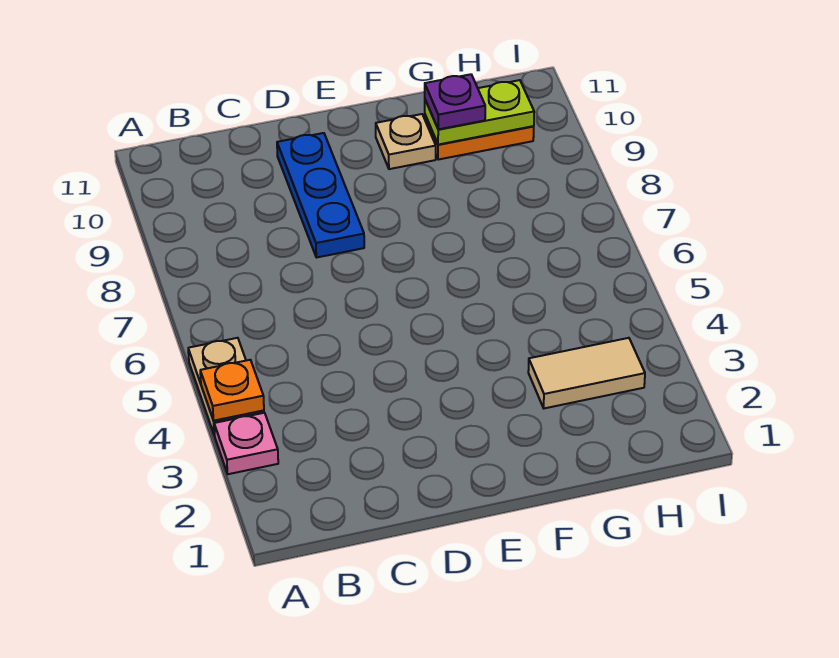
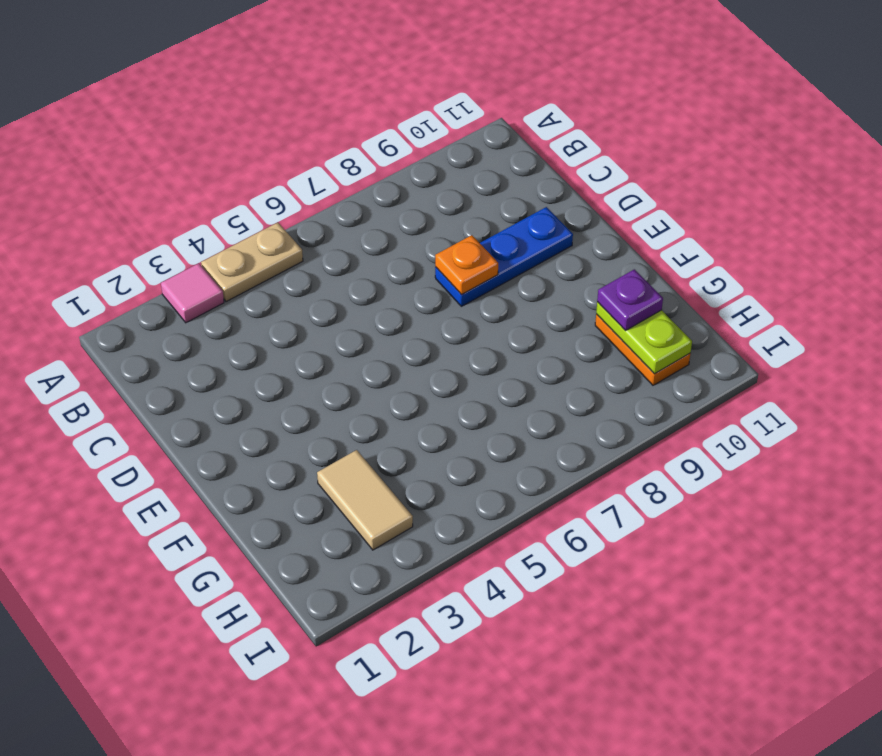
pink 1x1 plate [214,413,278,474] -> pink 1x1 tile [161,263,224,323]
orange 1x1 plate [200,360,264,421] -> orange 1x1 plate moved to [435,235,498,295]
tan 1x1 plate [376,114,436,169] -> none

